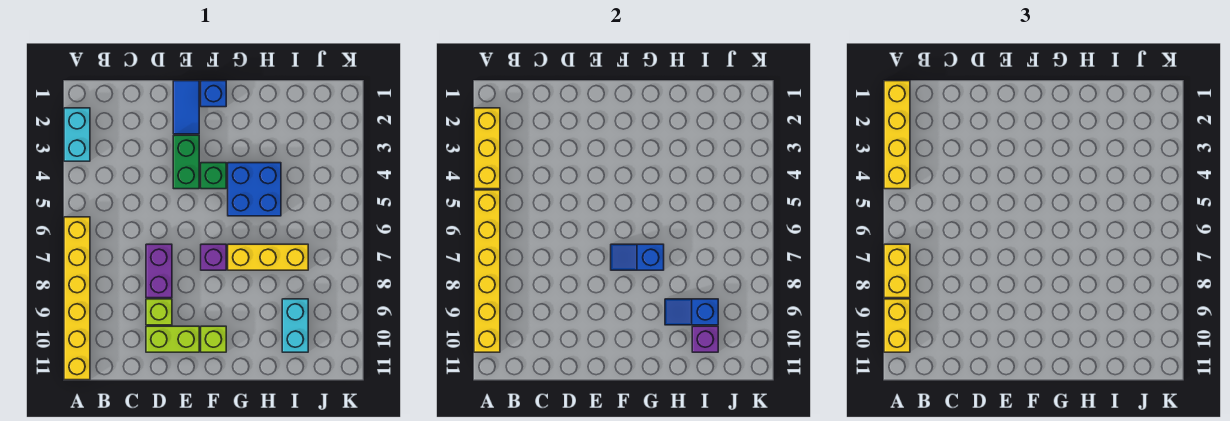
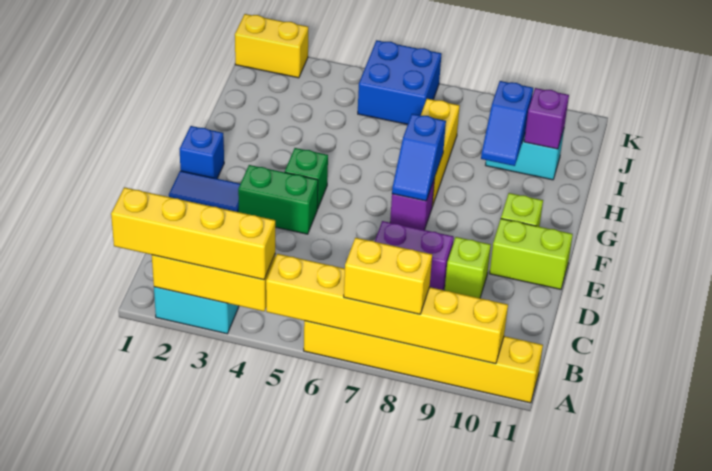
yellow 1x2 brick [884,299,910,352] -> yellow 1x2 brick moved to [235,14,308,78]
lime 1x2 brick [146,326,199,352] -> lime 1x2 brick turned to [490,219,573,289]
blue 2x2 brick [228,163,281,216] -> blue 2x2 brick moved to [358,40,441,124]

